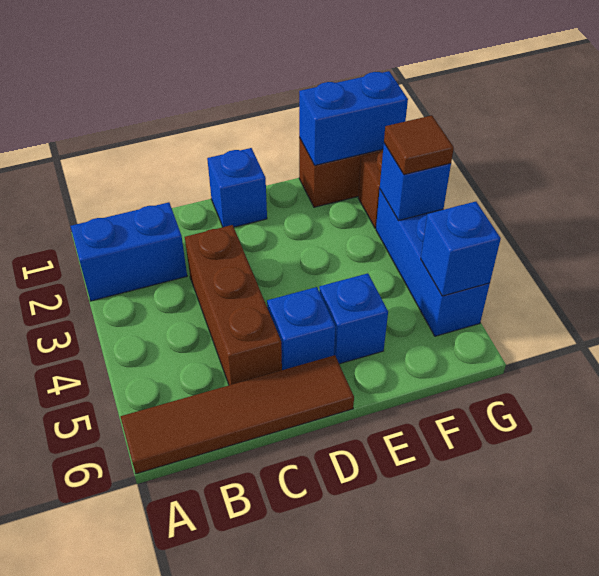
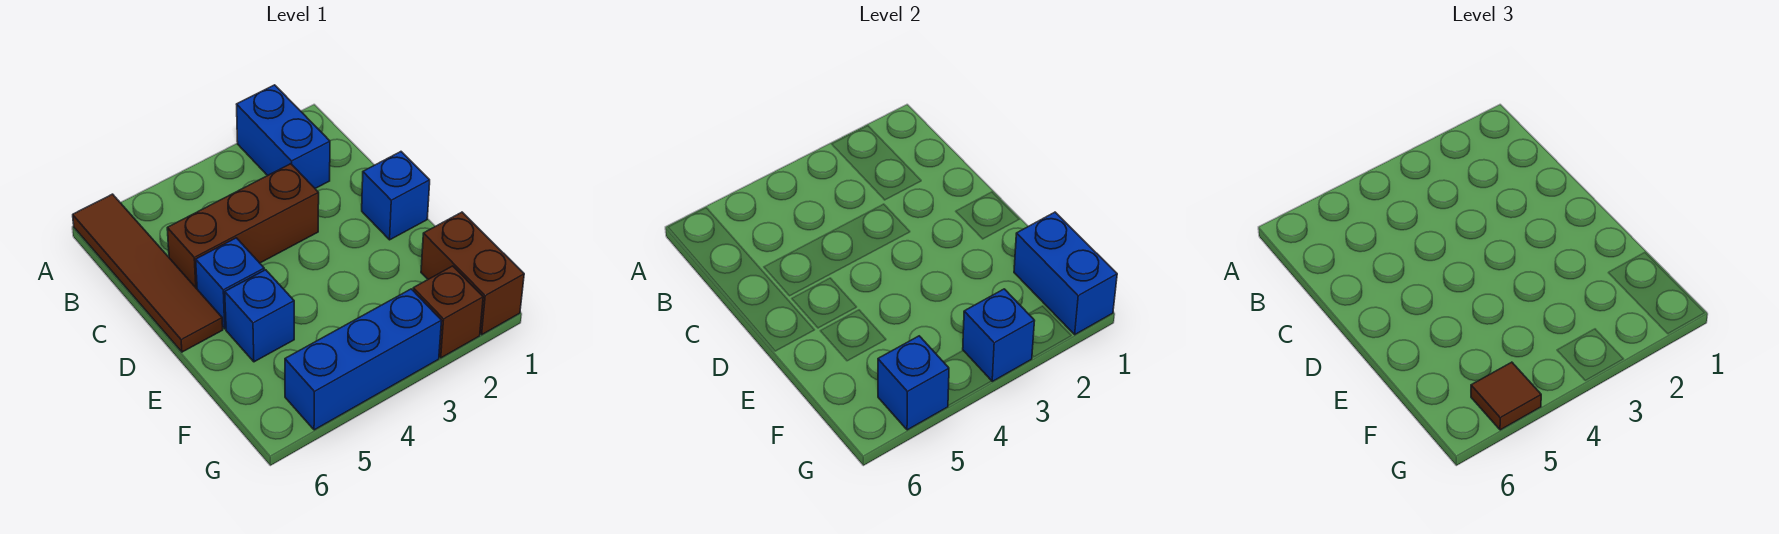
brown 1x1 tile [384,115,454,175] -> brown 1x1 tile moved to [1471,362,1541,430]

